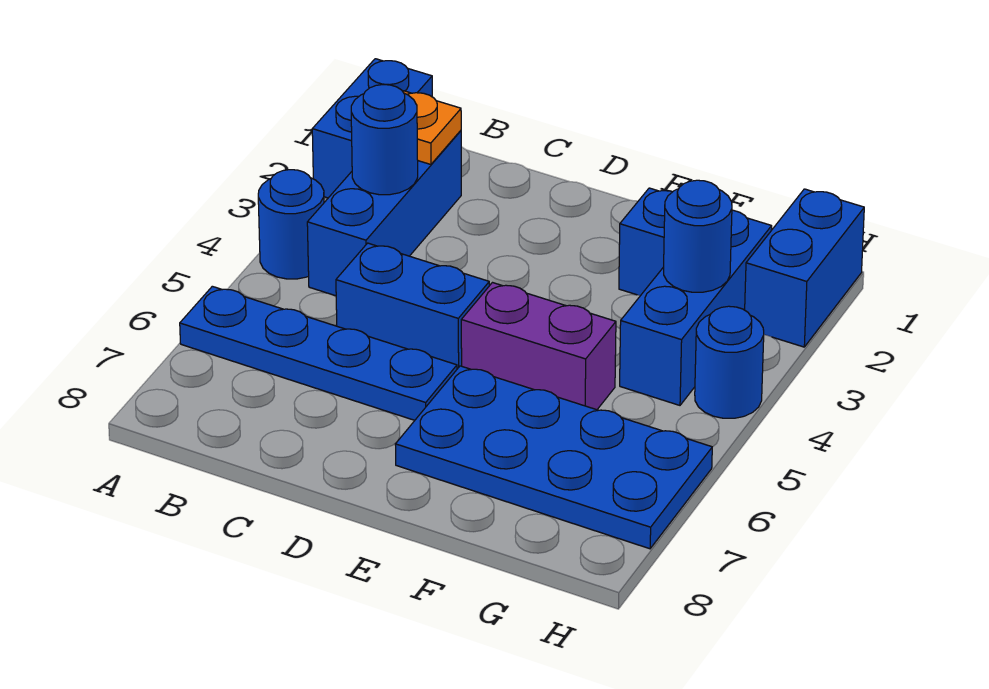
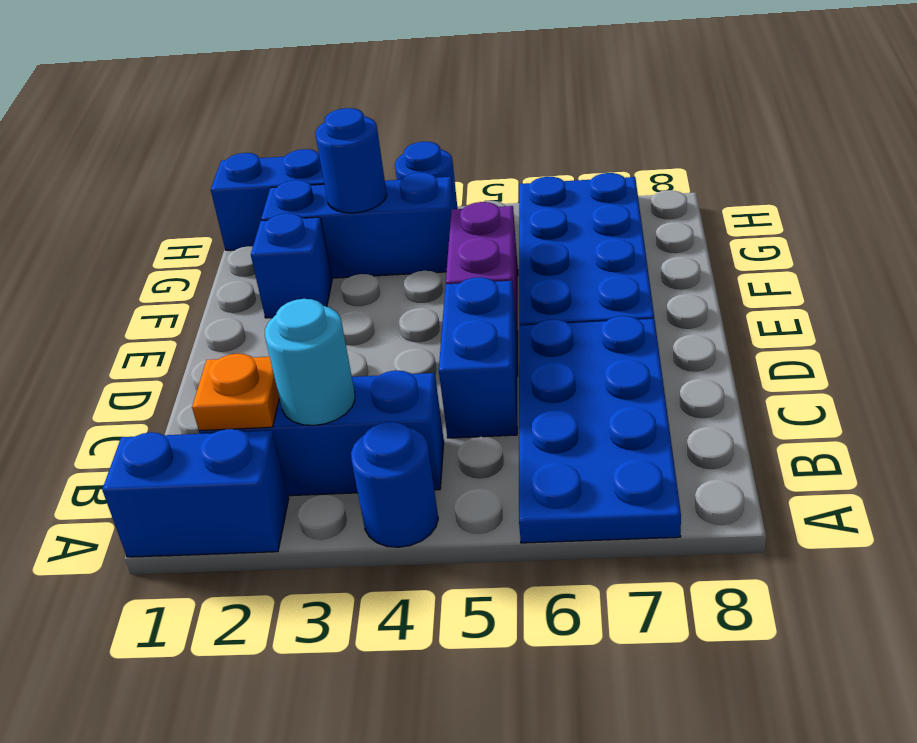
blue 1x4 plate [180,286,457,420] -> blue 2x4 plate [519,316,681,543]
blue 1x1 round brick [351,85,418,195] -> cyan 1x1 round brick [265,299,355,425]

